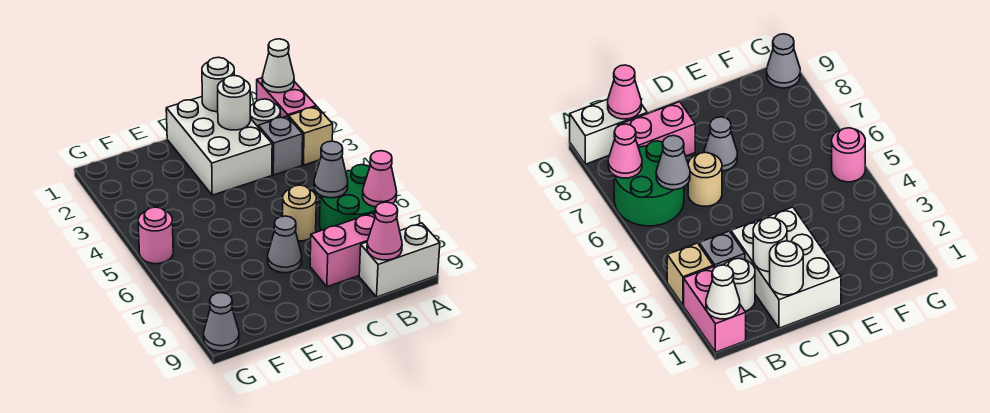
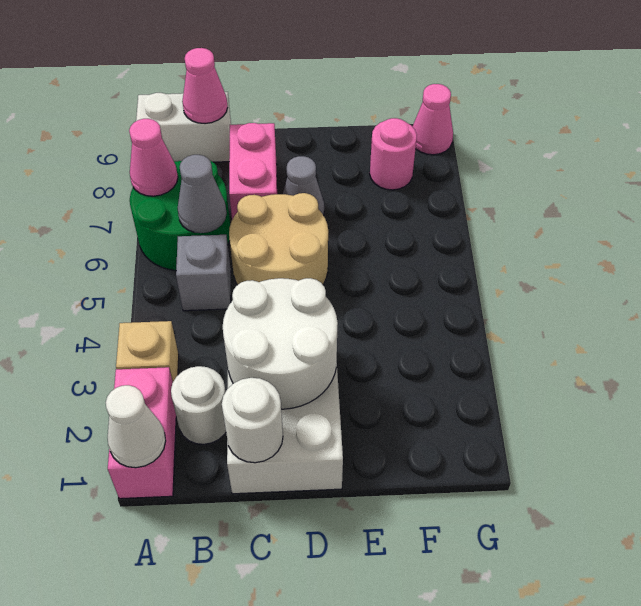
grey 1x1 brick [258,116,303,175] -> grey 1x1 brick moved to [176,235,231,311]
pink 1x2 brick [310,213,375,287] -> pink 1x2 brick turned to [229,123,277,220]
white 1x1 round brick [218,76,250,130] -> white 2x2 round brick [223,278,338,409]
tan 1x1 round brick [282,185,316,241] -> tan 2x2 round brick [229,193,328,285]
pink 1x1 round brick [138,207,173,264] -> pink 1x1 round brick moved to [370,118,417,190]
grey 1x1 cone [204,293,239,351] -> pink 1x1 cone [413,84,453,155]

